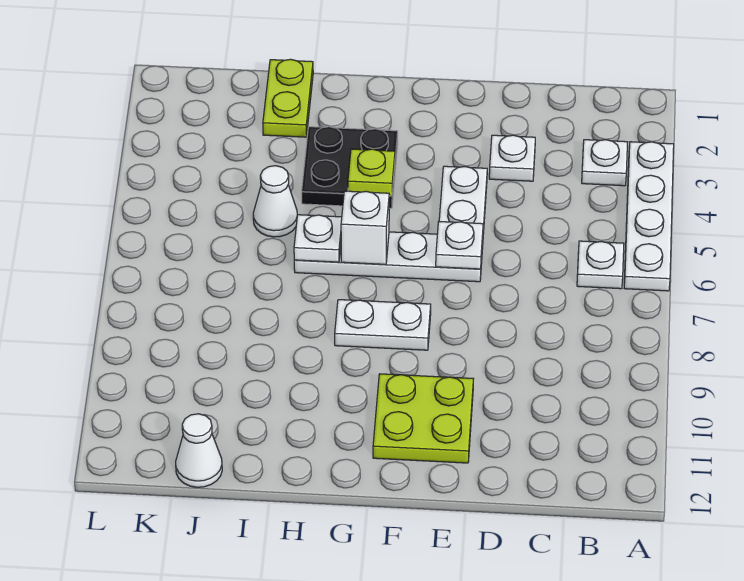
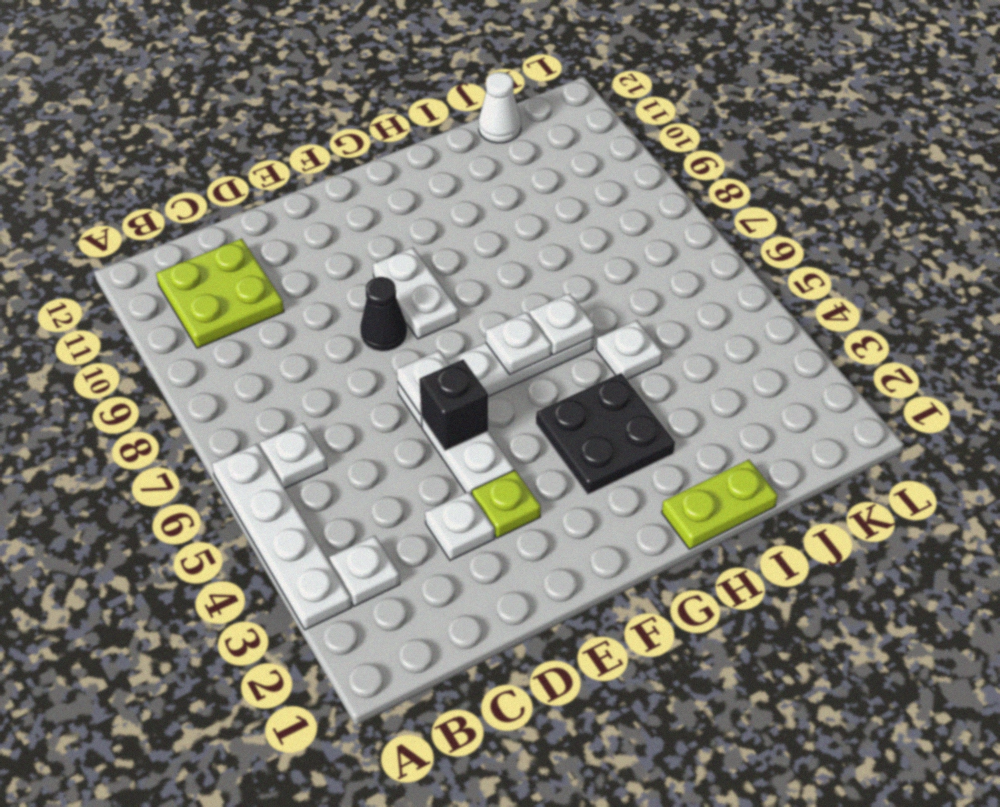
none -> black 1x1 brick [419,359,488,451]
none -> black 1x1 cone [360,277,407,351]
lime 2x2 plate [373,374,473,463] -> lime 2x2 plate moved to [156,239,284,348]
white 1x2 plate [335,300,431,350] -> white 1x2 plate turned to [373,247,459,339]
lime 1x1 plate [348,149,395,196] -> lime 1x1 plate moved to [472,470,541,538]
white 1x1 brick [341,191,389,264] -> white 1x1 plate [486,312,551,375]
lime 1x2 plate [263,59,313,137] -> lime 1x2 plate turned to [662,460,778,549]
white 1x1 cone [253,166,297,237] -> white 1x1 plate [596,320,662,379]

